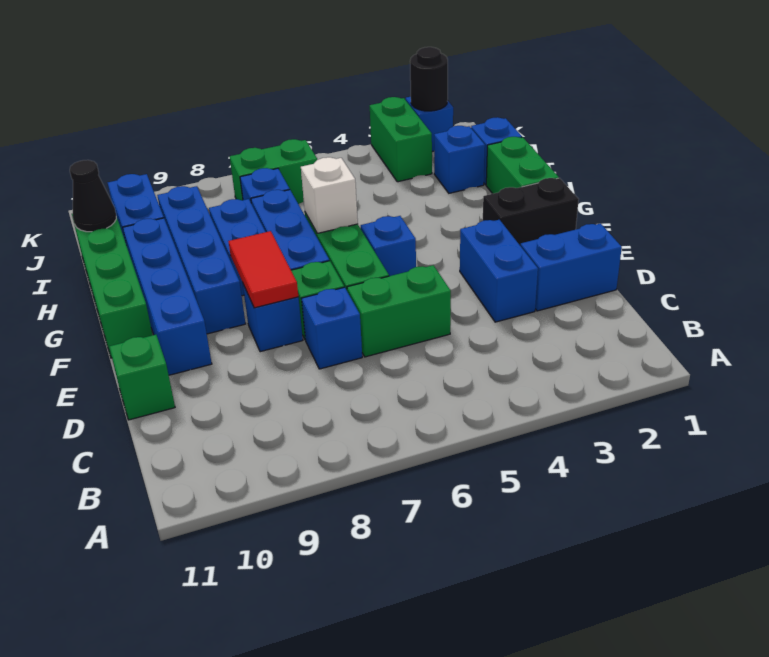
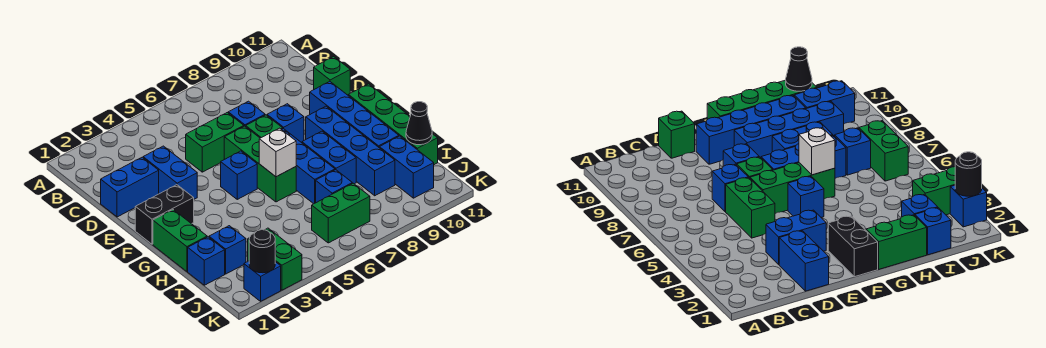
red 1x2 tile [228,231,298,308] -> none

